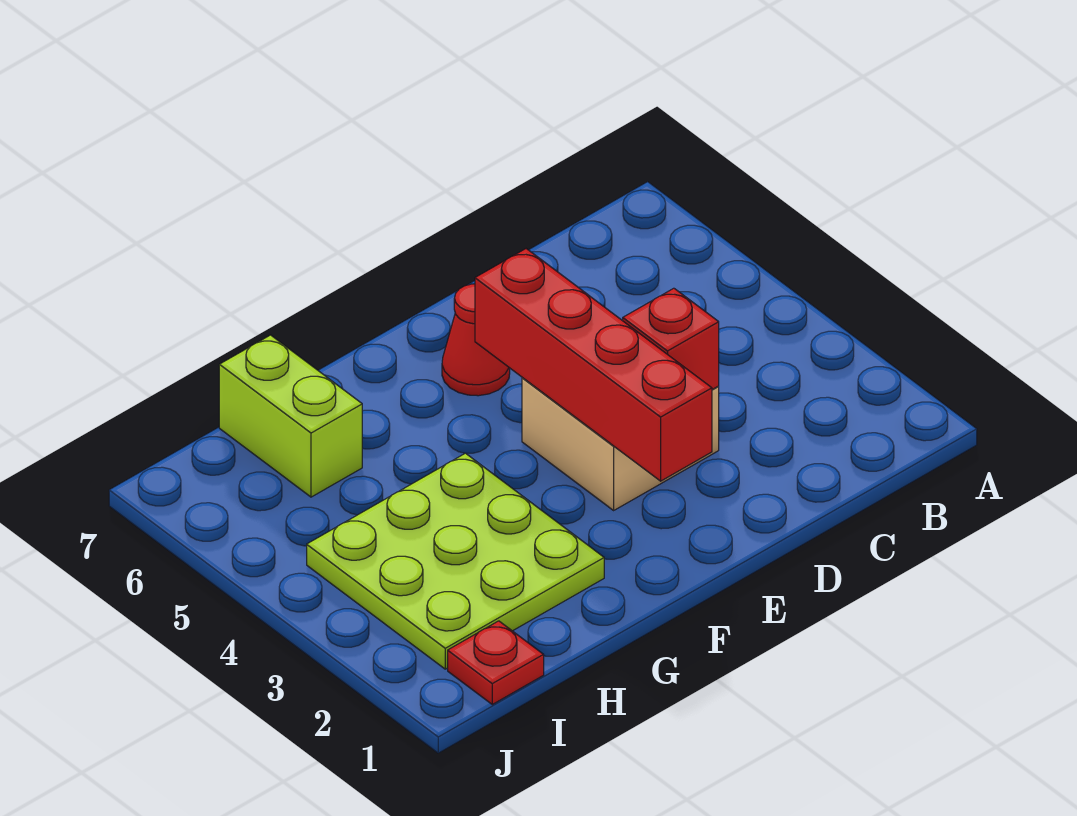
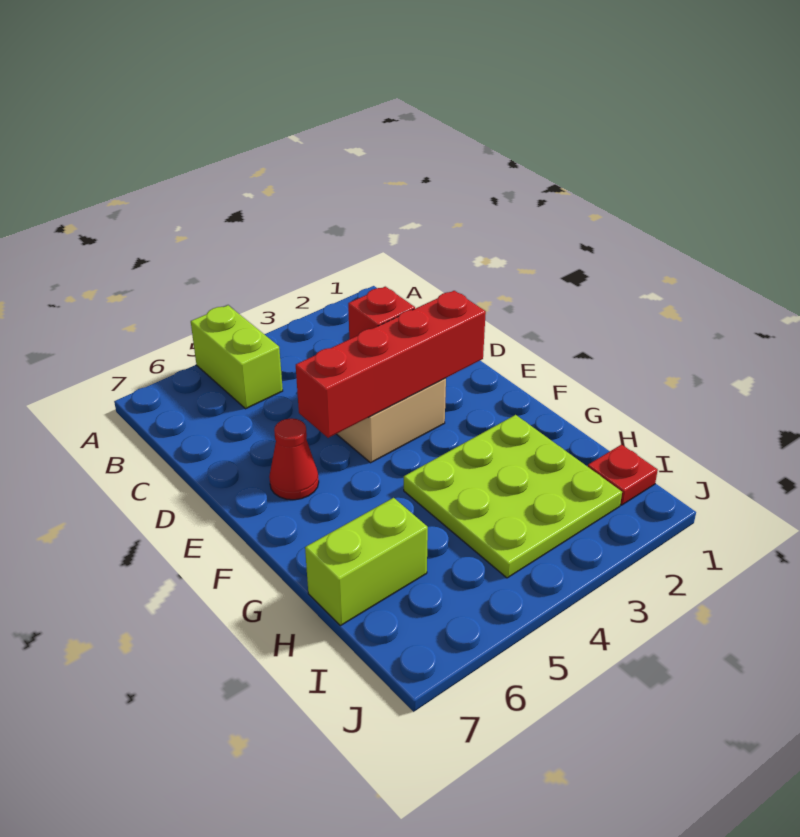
none -> lime 1x2 brick [191,305,283,409]

